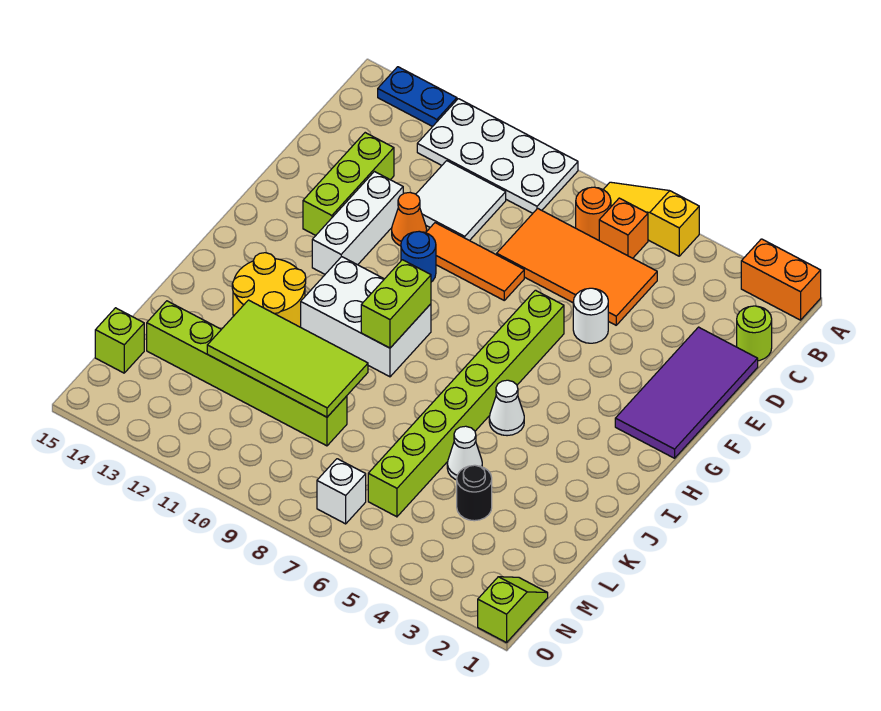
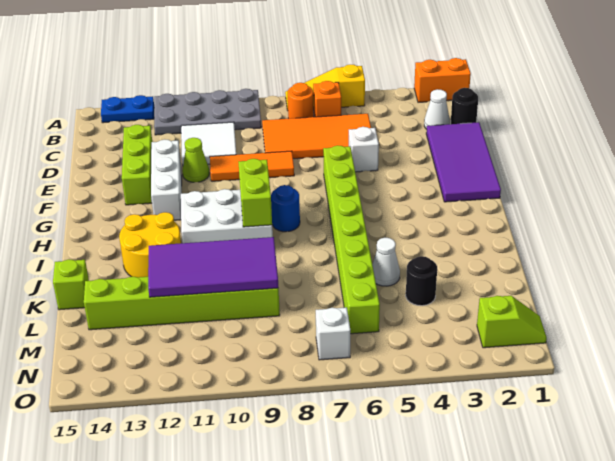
white 2x4 plate [417,99,578,213] -> grey 2x4 plate [154,89,261,135]
lime 1x1 round brick [737,306,772,361] -> black 1x1 round brick [451,88,478,124]
white 1x1 round brick [573,288,608,343] -> white 1x1 brick [349,127,379,172]
orange 1x1 cone [392,192,427,246] -> lime 1x1 cone [182,138,209,182]
blue 1x1 round brick [401,231,436,282] -> blue 1x1 round brick moved to [271,185,300,232]
white 1x1 cone [489,380,524,436] -> white 1x1 cone moved to [424,89,450,129]
lime 2x4 tile [207,300,368,417] -> purple 2x4 tile [148,237,278,297]
lime 1x1 brick [95,308,144,373] -> lime 1x1 brick moved to [53,259,89,310]
lime 1x2 slope [478,577,548,643] -> lime 1x2 slope turned to [477,296,547,348]

